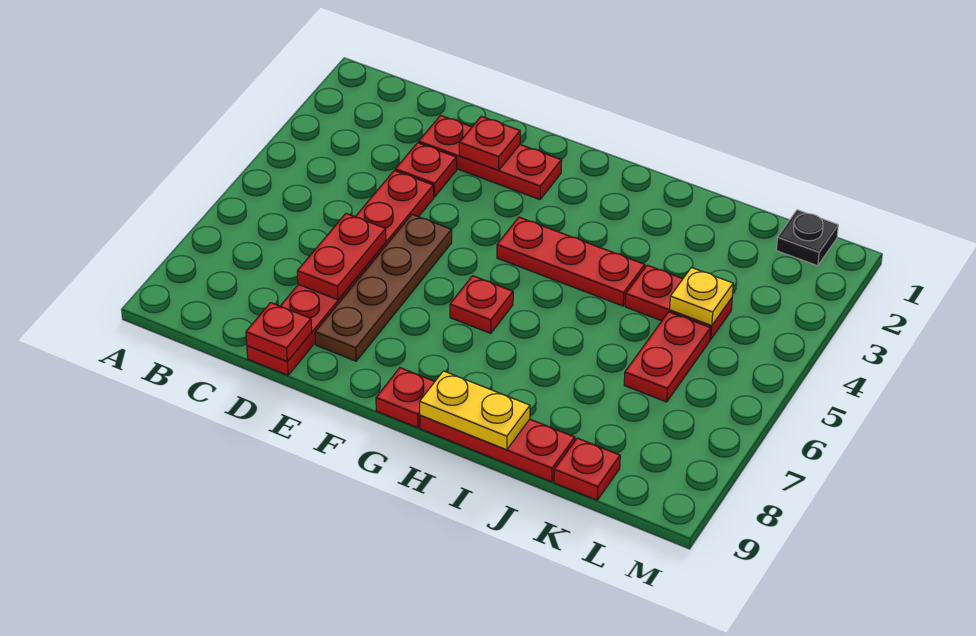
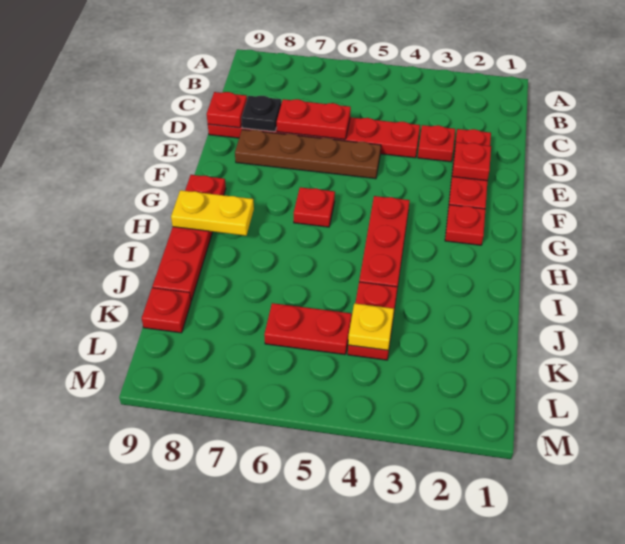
none -> red 1x1 plate [445,205,485,245]
yellow 1x2 plate [420,371,530,450] -> yellow 1x2 plate turned to [171,190,254,236]
black 1x1 plate [776,210,838,266] -> black 1x1 plate moved to [242,96,281,132]

